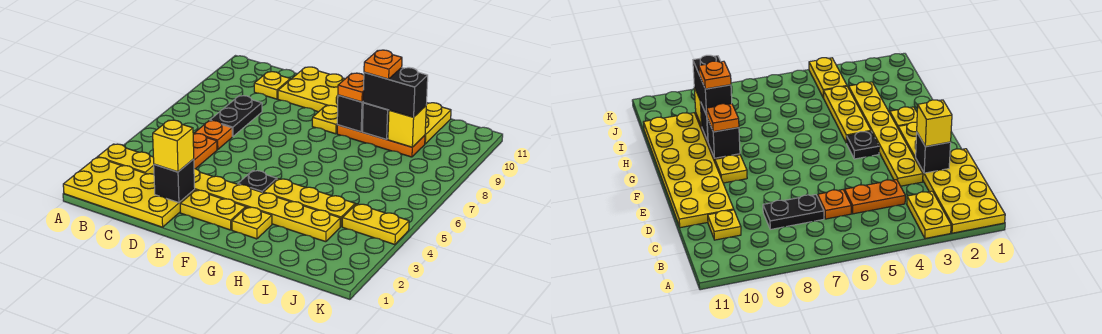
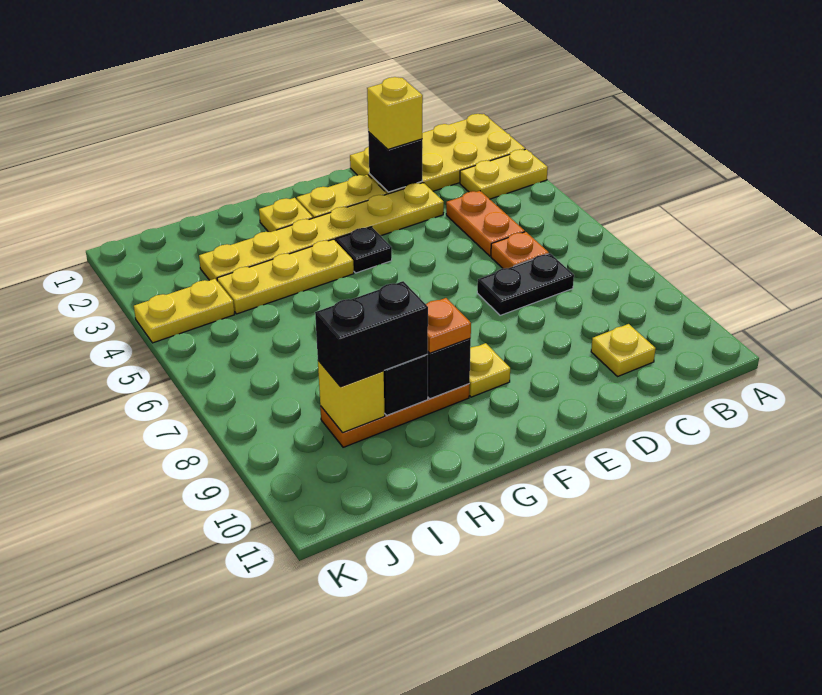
black 1x2 plate [210,96,262,137] -> black 1x2 plate turned to [477,254,574,315]
yellow 2x6 plate [278,67,451,144] -> none
orange 1x1 plate [364,50,402,79] -> none

